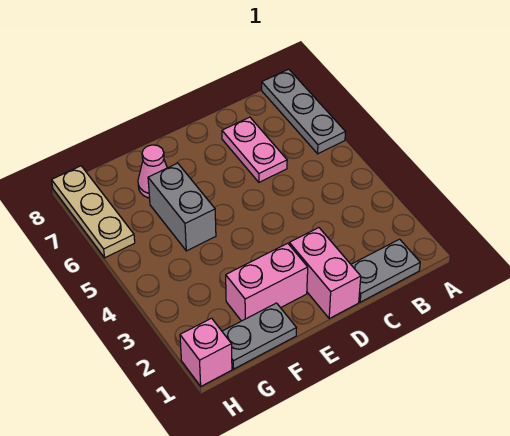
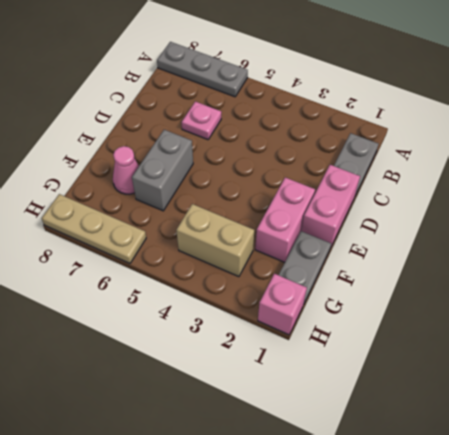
pink 1x2 plate [222,117,287,182] -> pink 1x1 plate [182,101,221,140]
pink 1x2 brick [289,228,361,318] -> pink 1x2 brick turned to [301,165,360,248]
grey 1x2 brick [148,163,216,251] -> grey 1x2 brick turned to [132,130,193,211]
none -> tan 1x2 brick [176,204,254,277]

